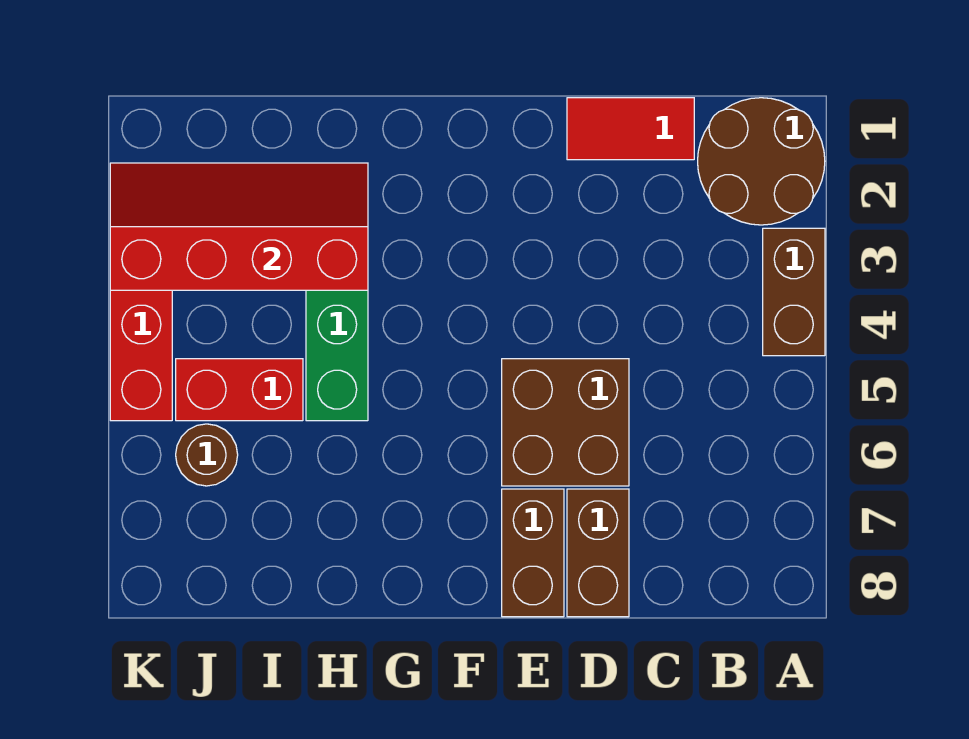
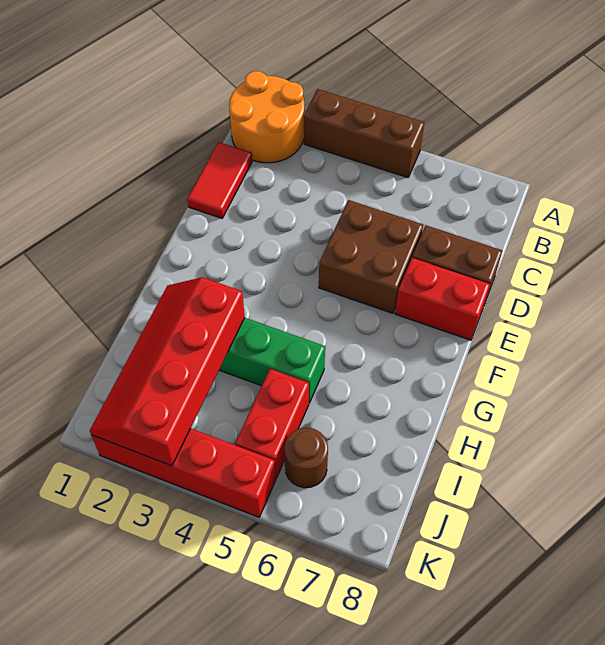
brown 2x2 round brick [698,98,825,225] -> orange 2x2 round brick [229,71,304,163]
brown 1x2 brick [763,228,825,356] -> brown 1x3 brick [304,89,424,177]
brown 1x2 brick [502,489,564,617] -> red 1x2 brick [395,258,490,340]

